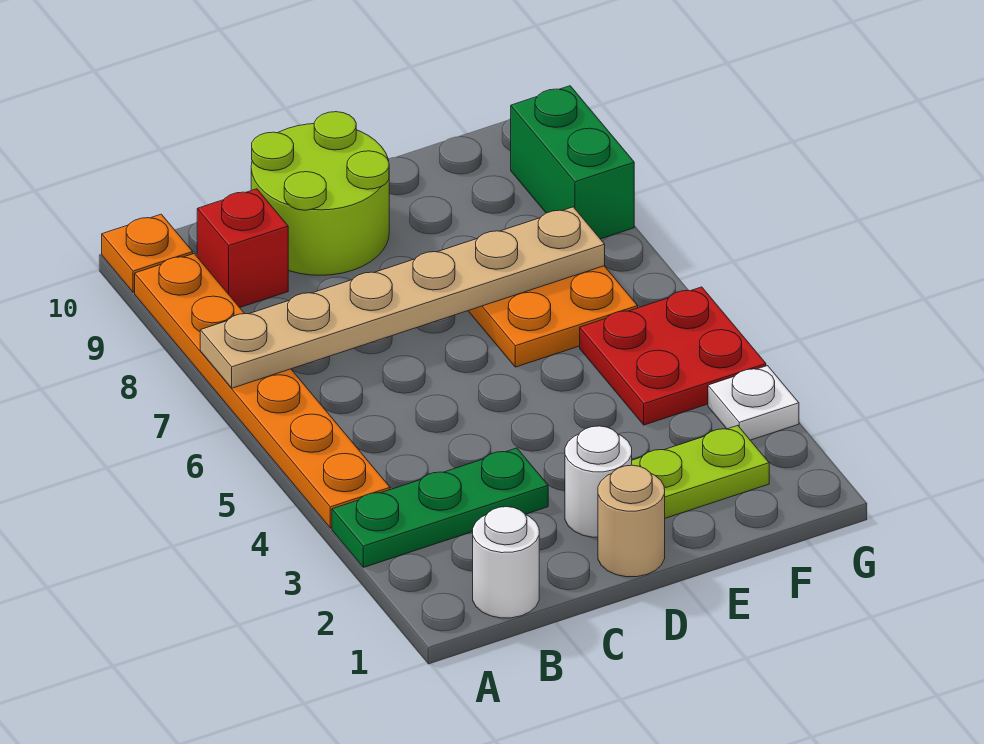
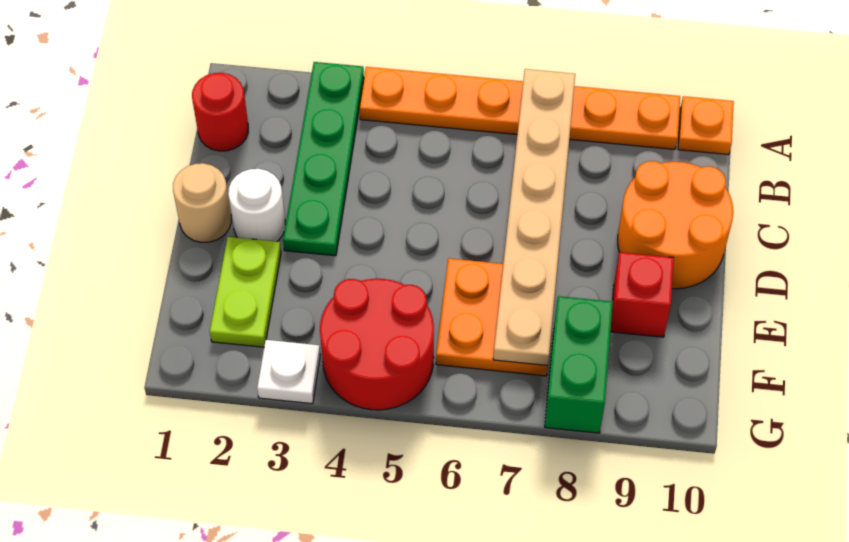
green 1x3 plate [332,448,548,567] -> green 1x4 plate [283,62,364,256]
white 1x1 round brick [473,507,539,618] -> red 1x1 round brick [192,73,248,151]
red 1x1 brick [197,189,288,307] -> red 1x1 brick moved to [610,252,674,337]
lime 2x2 round brick [251,112,389,275] -> orange 2x2 round brick [618,161,733,289]
red 2x2 plate [580,287,766,425] -> red 2x2 round brick [320,279,434,410]
green 1x2 brick [511,86,634,239] -> green 1x2 brick turned to [545,296,613,433]

